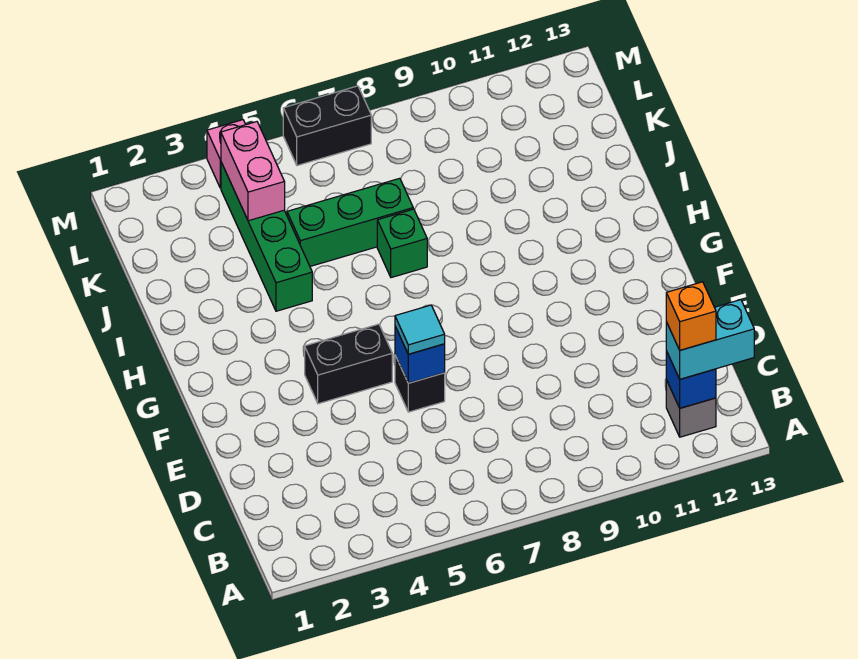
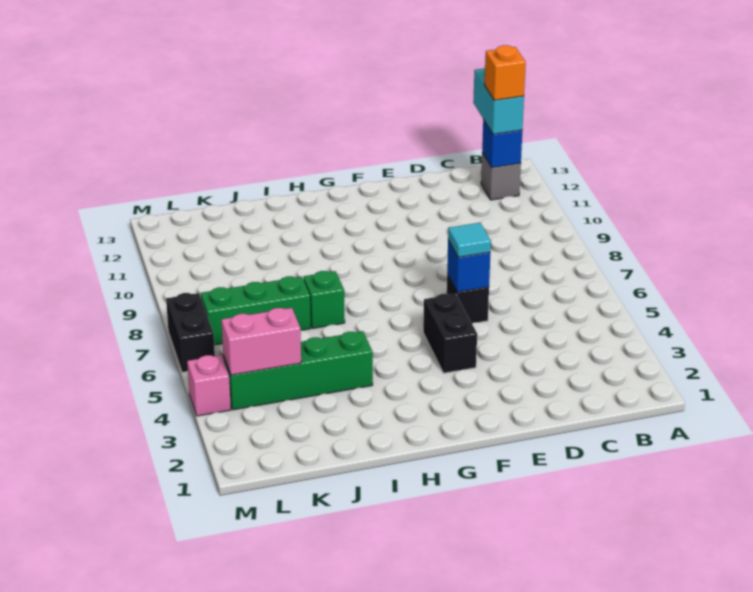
green 1x3 brick [287,178,413,266] -> green 1x3 brick turned to [201,276,311,345]

